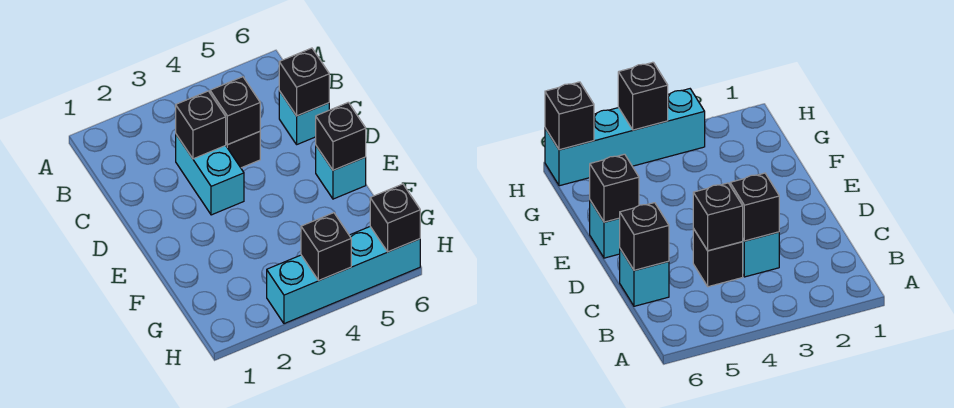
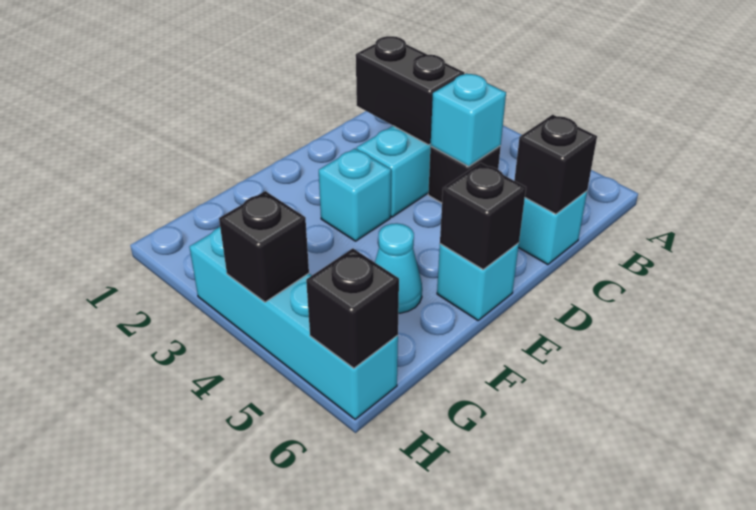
black 1x1 brick [176,91,226,159] -> black 1x2 brick [356,36,464,145]
black 1x1 brick [210,77,260,145] -> cyan 1x1 brick [431,73,506,167]
none -> cyan 1x1 brick [319,148,391,241]
none -> cyan 1x1 cone [375,223,422,313]

